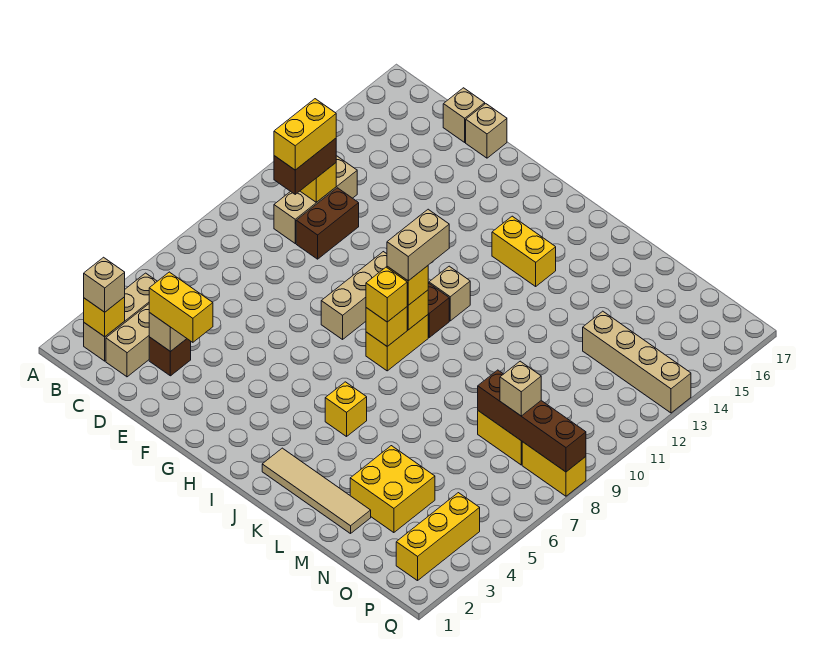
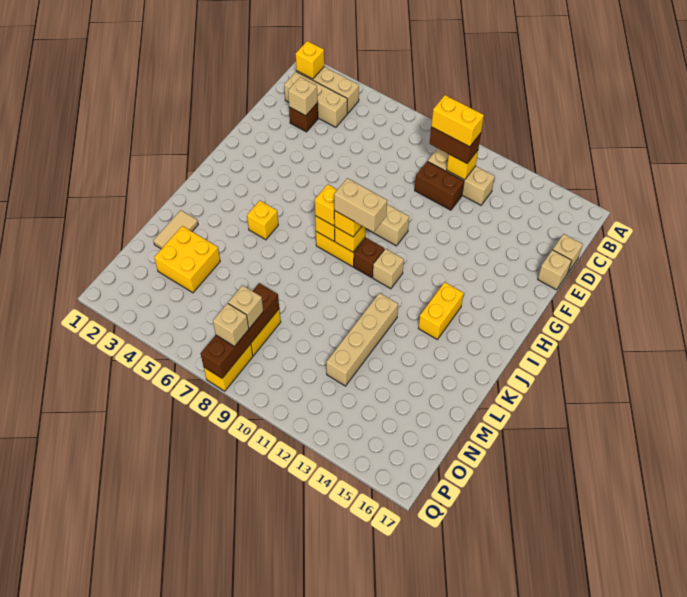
tan 1x1 brick [84,257,125,312] -> tan 1x1 brick moved to [213,303,249,346]
yellow 1x2 brick [149,272,213,342] -> none
tan 1x4 tile [262,448,371,534] -> tan 1x2 tile [153,210,198,249]
tan 1x4 brick [583,311,691,413] -> tan 1x4 brick moved to [326,293,398,386]
yellow 1x3 brick [396,493,480,581] -> none

